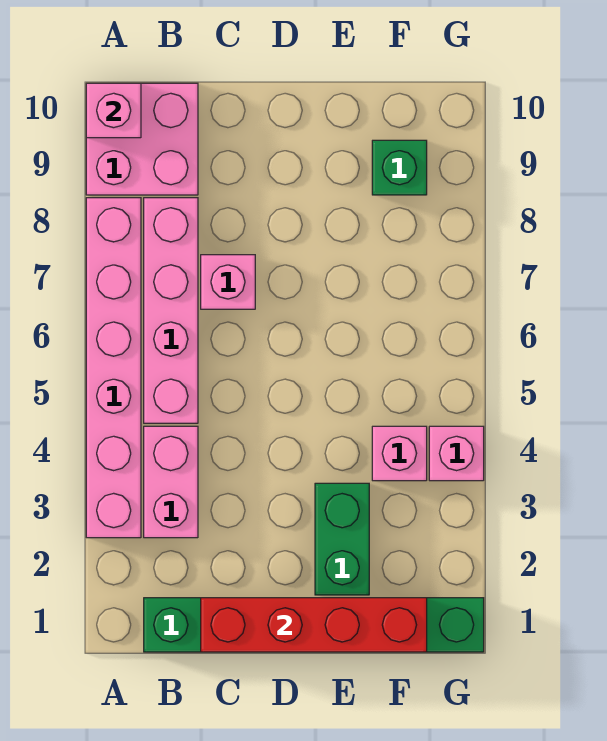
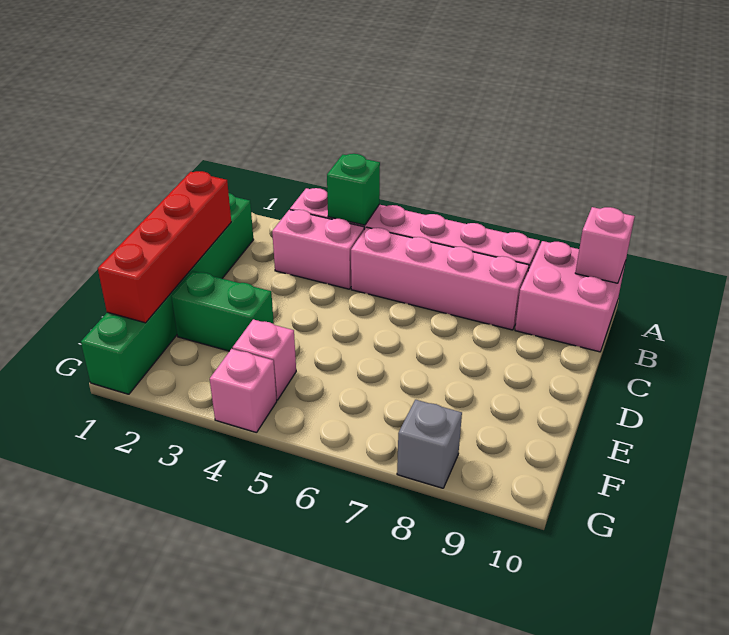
pink 1x1 brick [201,255,255,309] -> none
green 1x1 brick [372,140,427,195] -> green 1x1 brick moved to [327,154,380,225]
none -> grey 1x1 brick [397,400,462,488]

